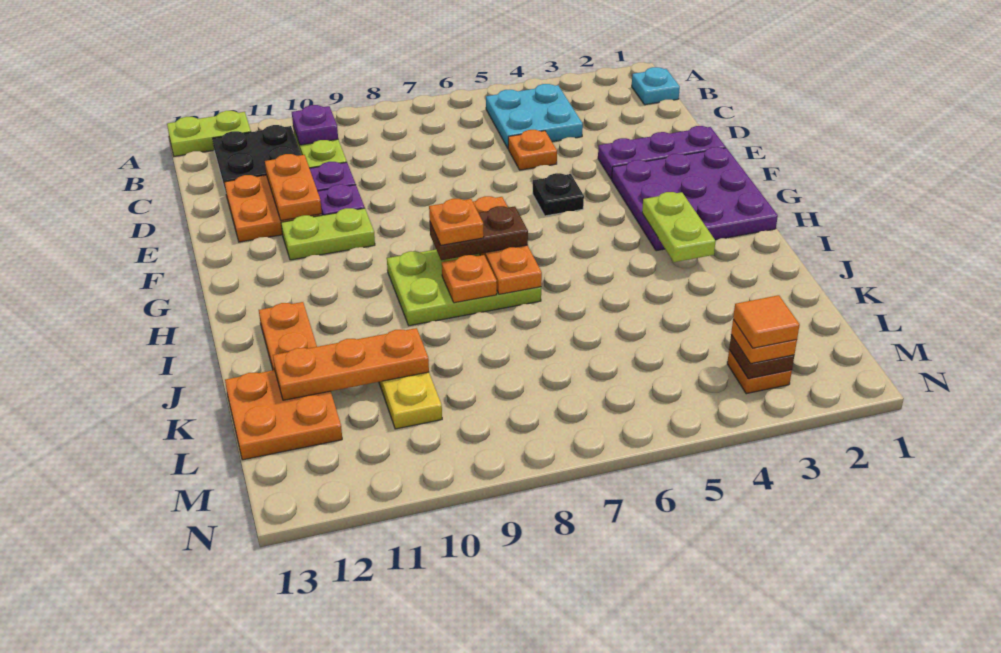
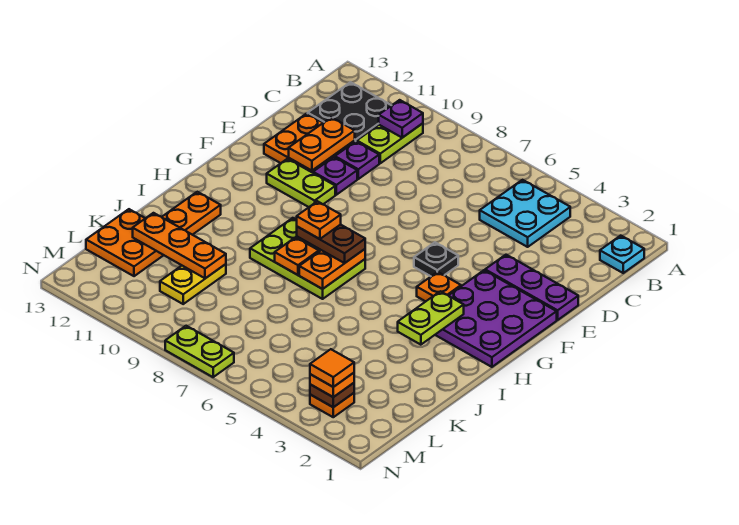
lime 1x2 plate [167,111,251,156] -> lime 1x2 plate moved to [165,326,234,377]
orange 1x1 plate [508,130,557,170] -> orange 1x1 plate moved to [417,272,461,302]
orange 1x3 plate [473,196,542,294] -> orange 1x2 plate [299,249,365,289]

